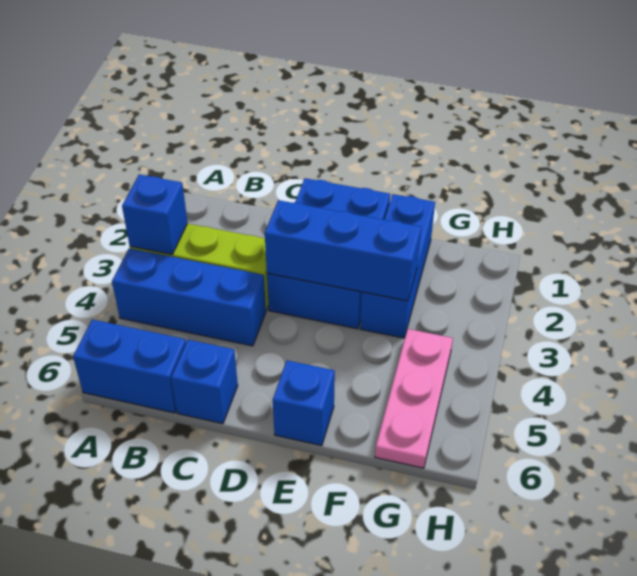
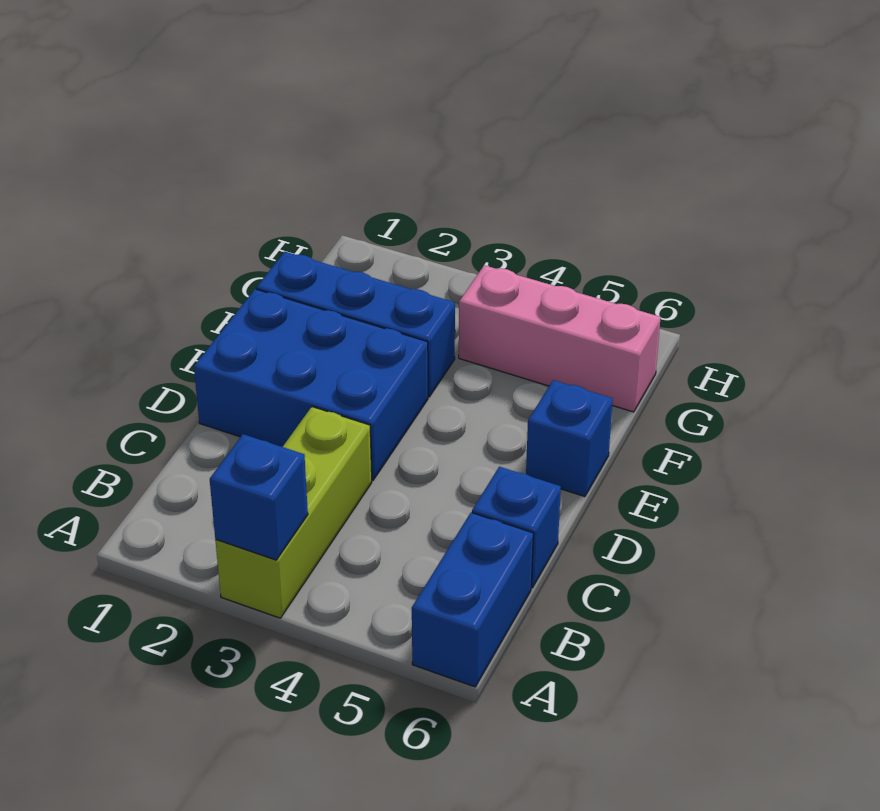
blue 1x3 brick [112,248,266,346] -> none
blue 1x3 brick [265,200,421,301] -> none
pink 1x3 plate [375,329,453,468] -> pink 1x3 brick [459,265,661,412]

